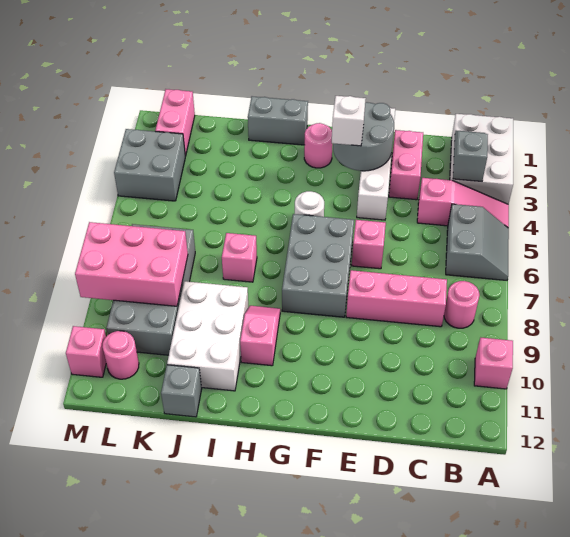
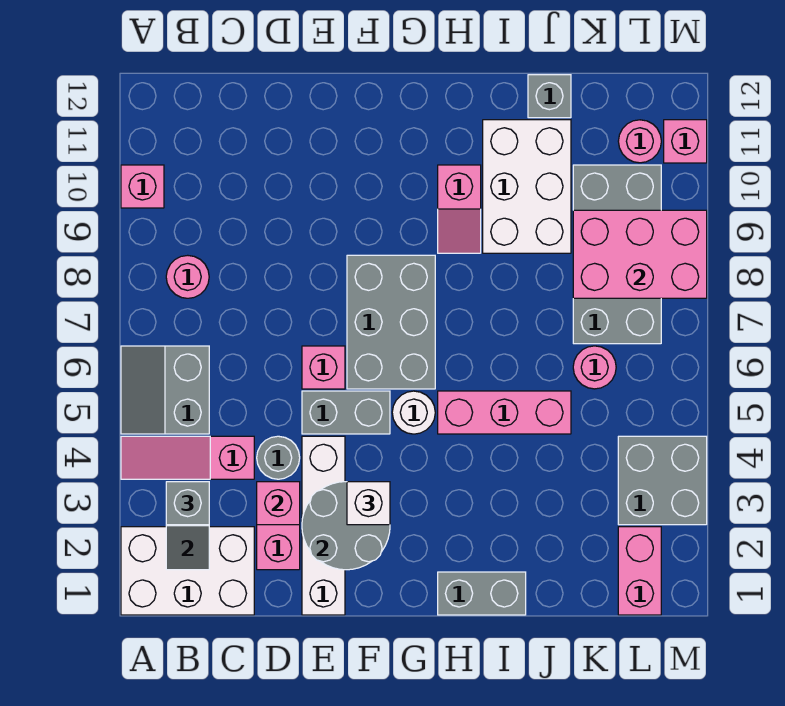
white 2x3 brick [450,114,513,204] -> white 2x3 brick turned to [121,527,254,615]
none -> grey 1x1 brick [166,482,209,525]
pink 1x3 brick [346,270,447,327] -> pink 1x3 brick moved to [438,391,571,434]
none -> grey 1x1 round brick [257,436,300,479]
none -> grey 1x2 brick [302,391,390,434]
pink 1x1 round brick [304,123,333,168] -> pink 1x1 round brick moved to [573,346,616,389]
pink 1x1 brick [222,233,257,282] -> pink 1x1 brick moved to [257,482,300,525]

